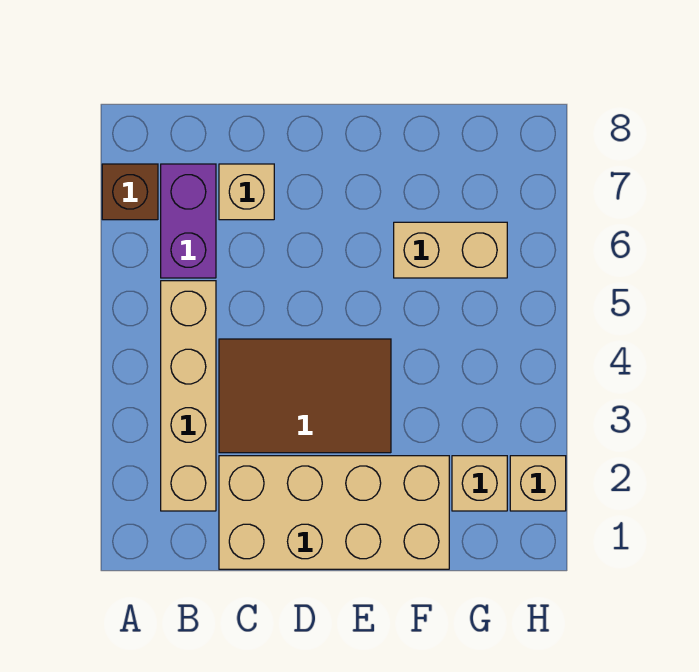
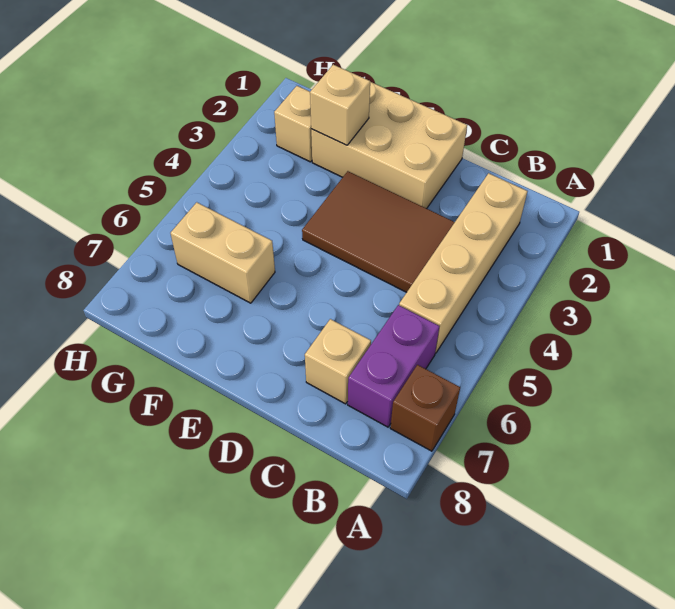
tan 2x4 brick [219,456,449,569] -> tan 2x3 brick [311,82,467,209]
tan 1x1 brick [510,456,566,511] -> tan 1x1 brick moved to [310,65,370,145]

